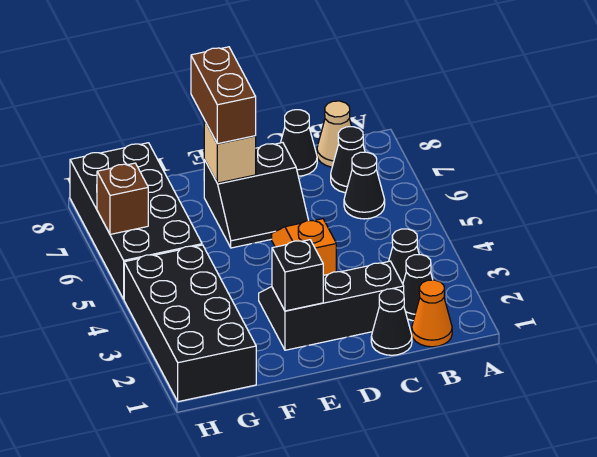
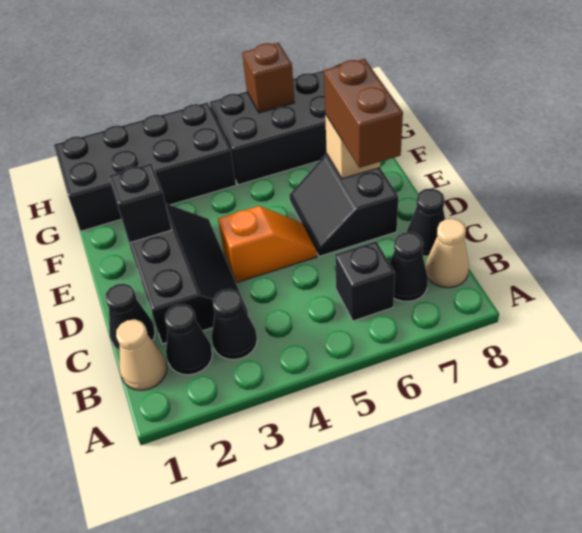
orange 1x1 cone [412,280,452,347] -> tan 1x1 cone [116,319,167,390]
black 1x1 cone [344,152,385,219] -> black 1x1 brick [335,241,395,321]
brown 1x2 brick [191,47,256,144] -> brown 1x2 brick turned to [324,59,403,168]

